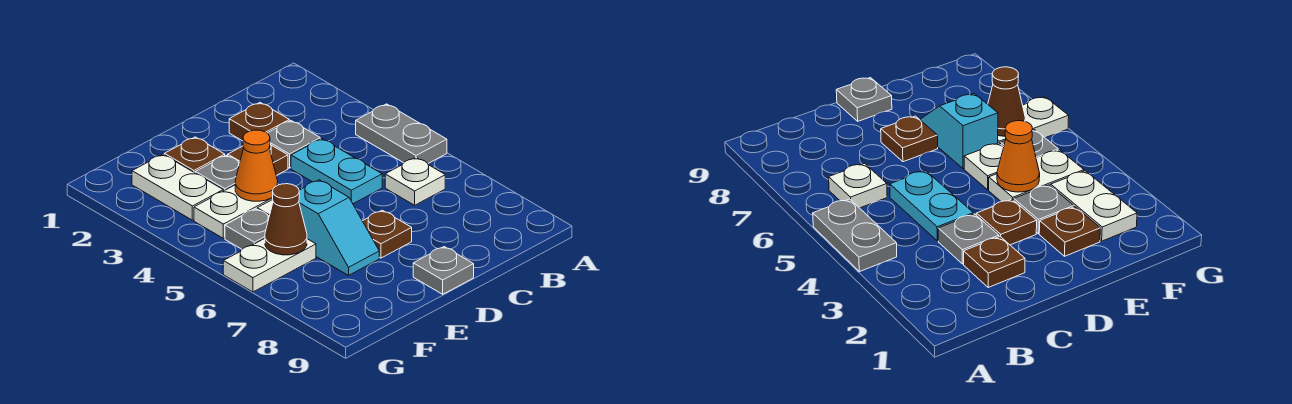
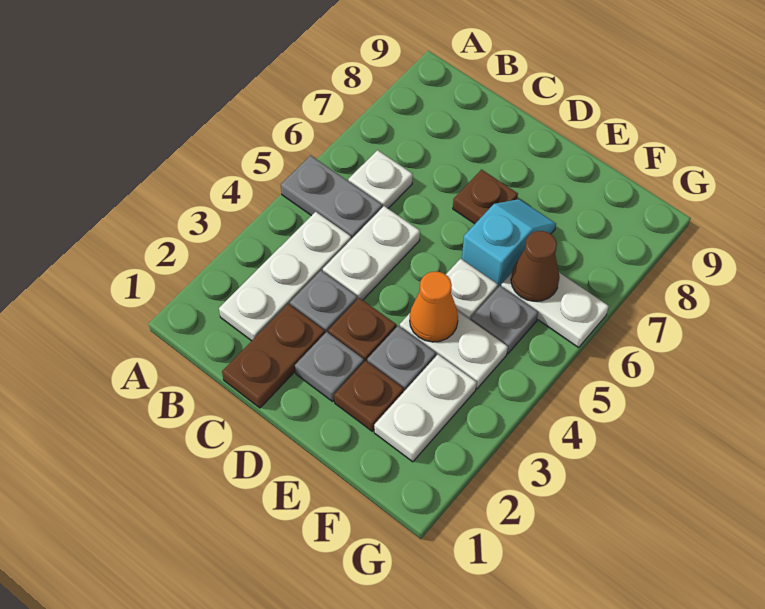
grey 1x2 plate [356,104,447,163] -> grey 1x2 plate turned to [281,155,382,239]
none -> white 1x3 plate [219,212,351,341]
brown 1x1 plate [229,102,289,141] -> brown 1x2 plate [222,304,325,408]
cyan 1x2 plate [291,139,382,204] -> white 1x2 plate [323,206,420,300]
grey 1x1 plate [413,247,474,294] -> grey 1x1 plate moved to [295,332,364,401]

